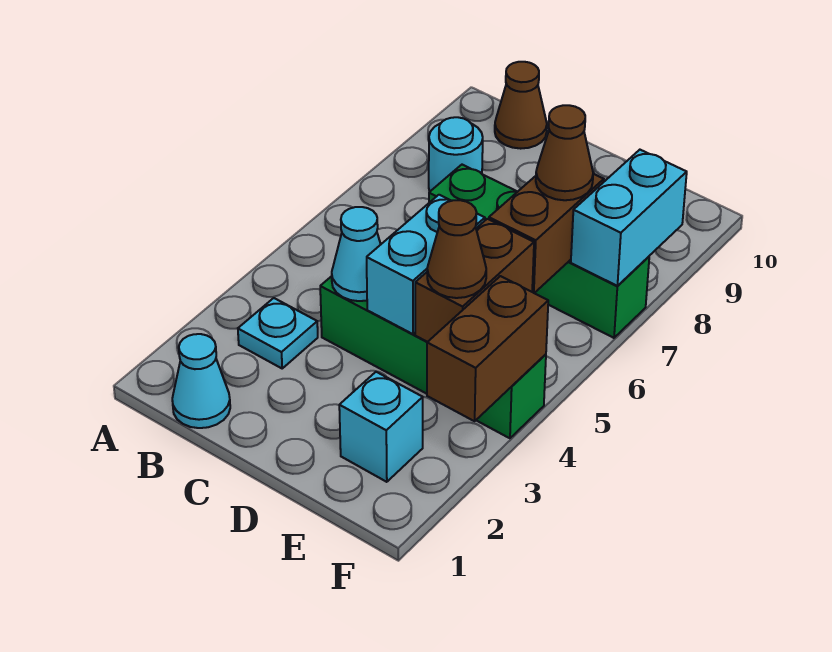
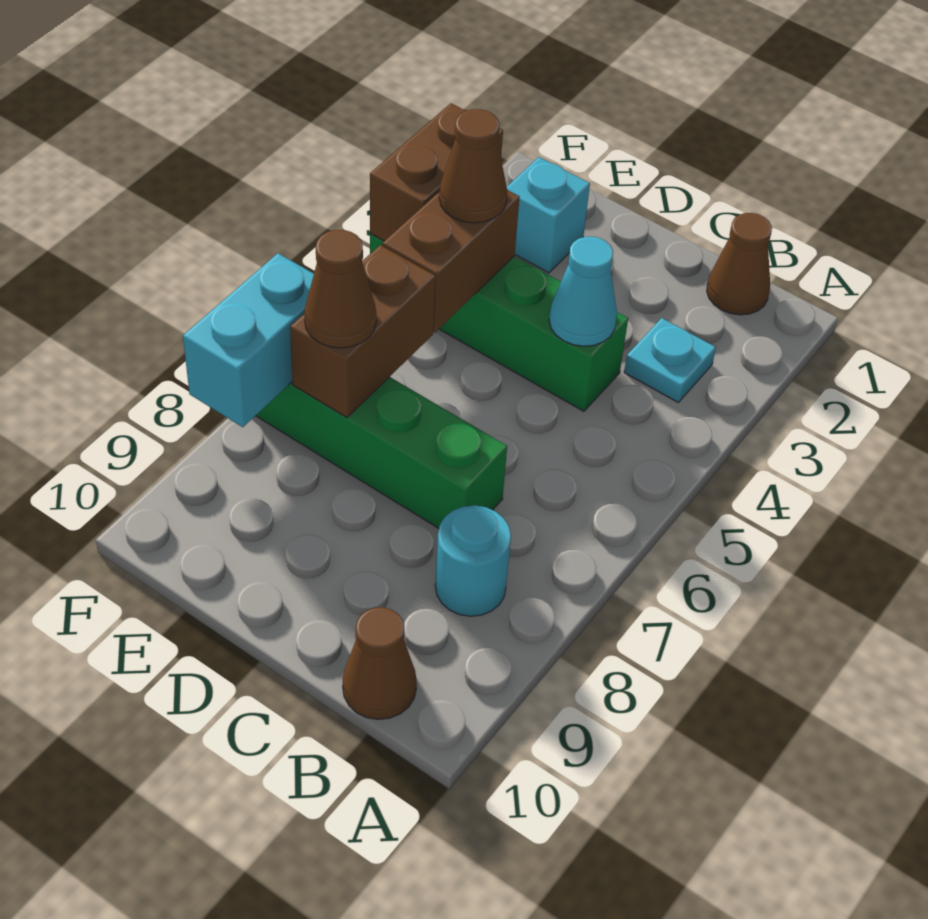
cyan 1x1 cone [172,334,230,428] -> brown 1x1 cone [707,213,772,315]
cyan 1x2 brick [367,195,485,334] -> none

